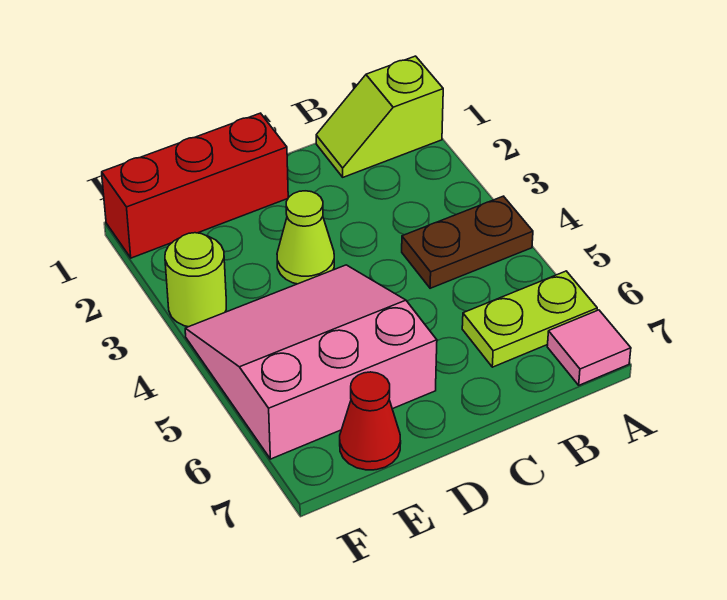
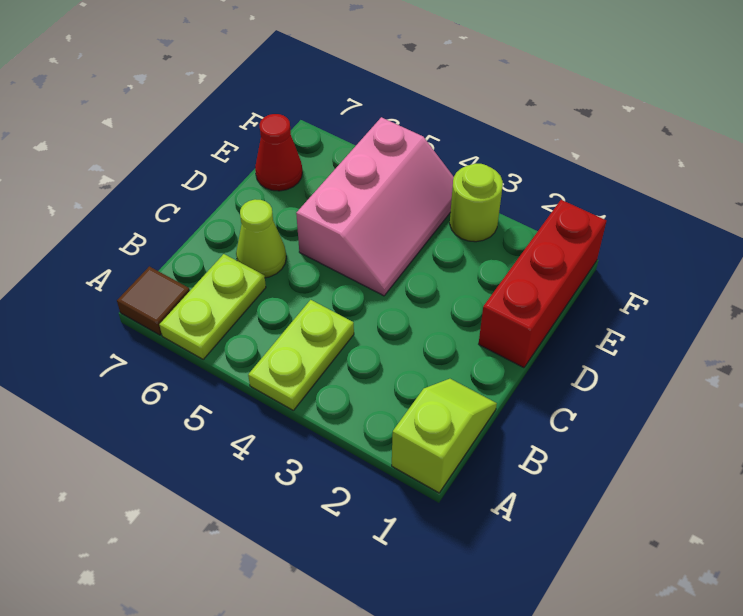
brown 1x2 plate [402,196,533,288] -> lime 1x2 plate [248,300,354,410]
pink 1x1 tile [547,310,631,385] -> brown 1x1 tile [117,266,190,335]
lime 1x1 cone [277,191,334,284] -> lime 1x1 cone moved to [236,199,286,278]
pink 3x3 slope [185,265,437,459] -> pink 2x3 slope [296,117,454,296]

